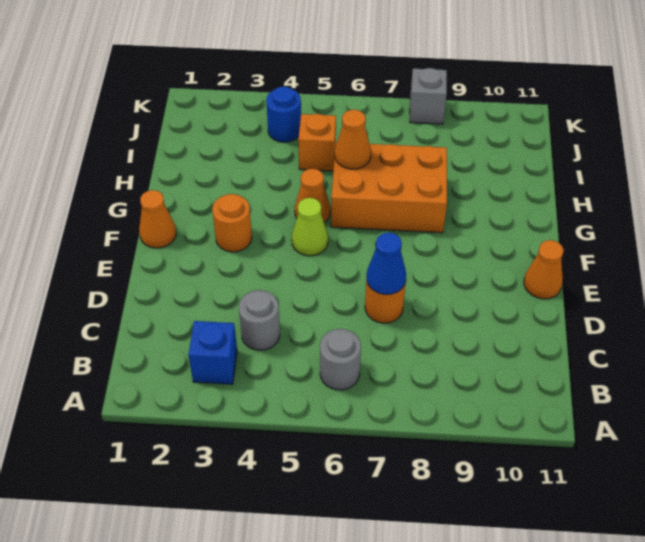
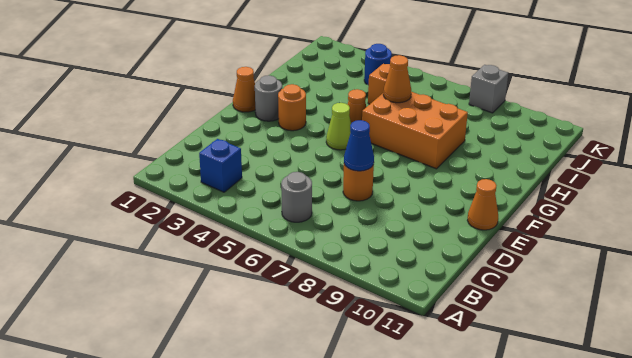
grey 1x1 round brick [239,290,280,350] -> grey 1x1 round brick moved to [255,75,282,121]

